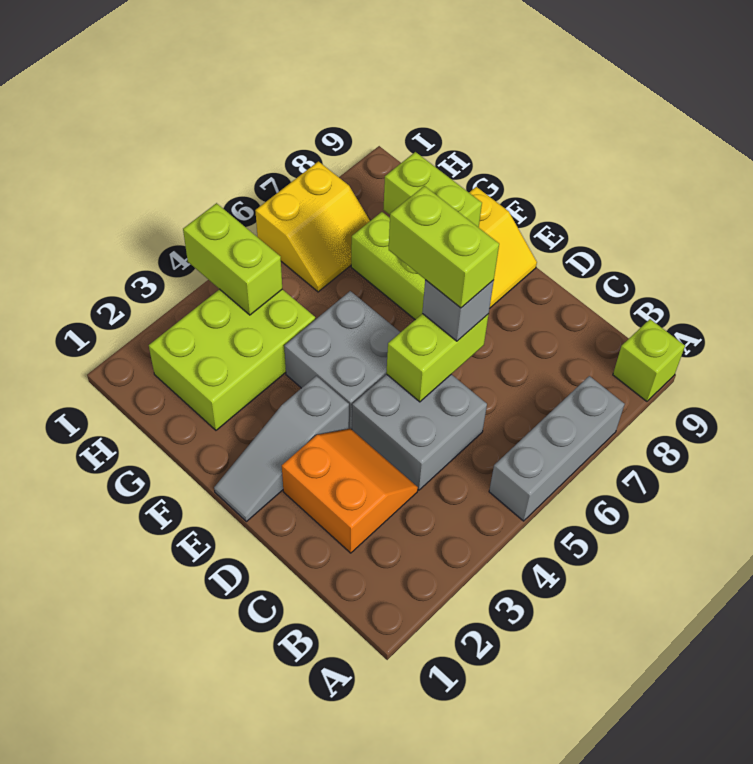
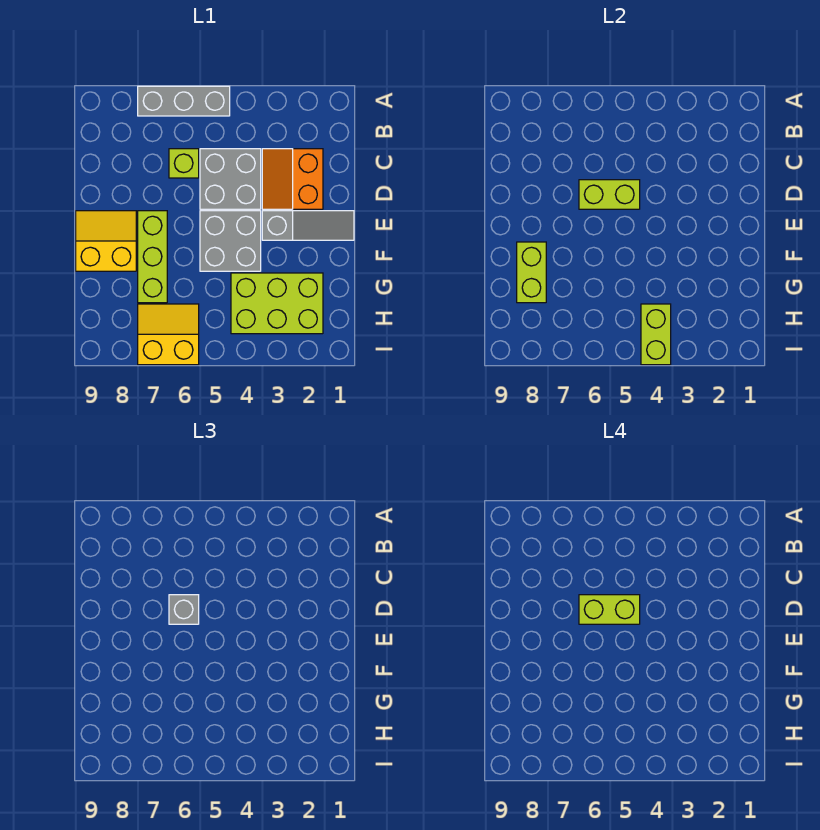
lime 1x1 brick [613,319,685,401] -> lime 1x1 brick moved to [169,149,199,178]
lime 1x2 brick [389,186,499,308] -> lime 1x2 brick turned to [579,595,640,624]

